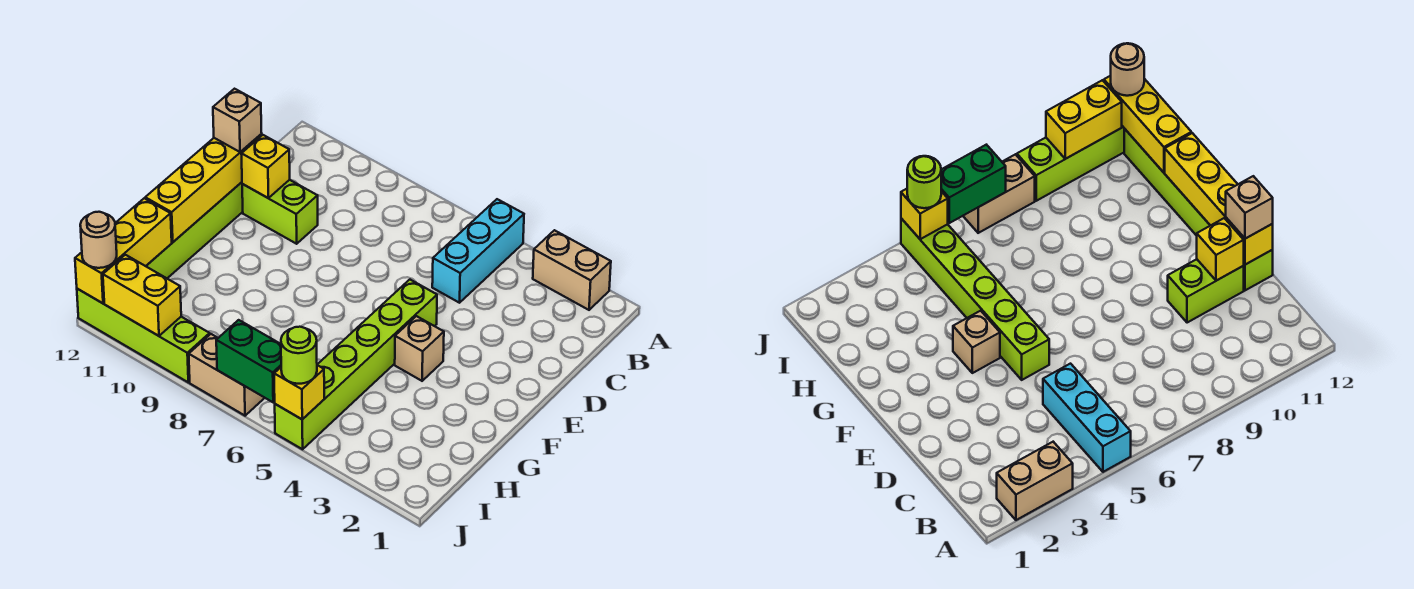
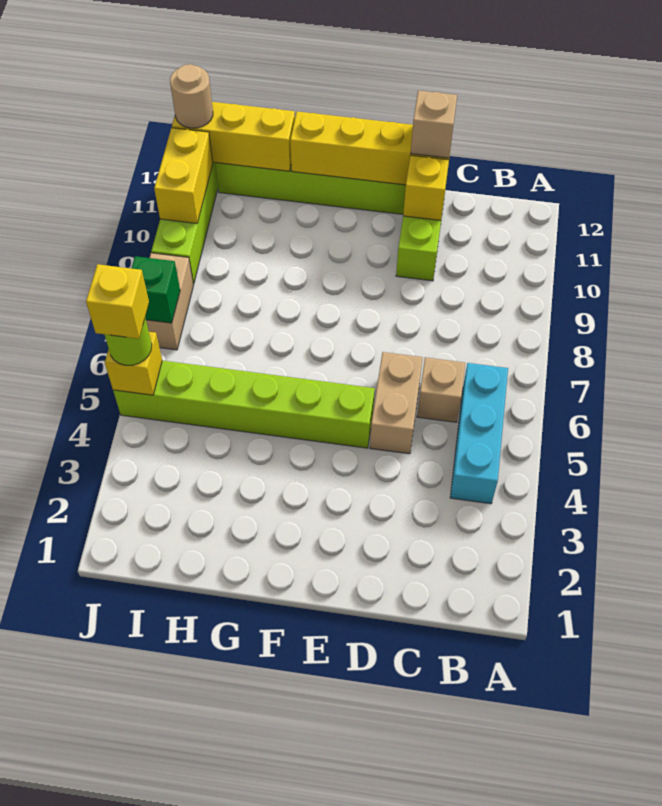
tan 1x2 brick [533,230,611,310] -> tan 1x2 brick moved to [370,352,423,454]
cyan 1x3 brick [432,199,524,303] -> cyan 1x3 brick turned to [450,363,508,504]
tan 1x1 brick [395,316,444,381] -> tan 1x1 brick moved to [417,357,465,422]
none -> yellow 1x1 brick [86,264,149,339]
green 1x2 brick [216,320,281,402] -> green 1x1 brick [131,256,180,323]

